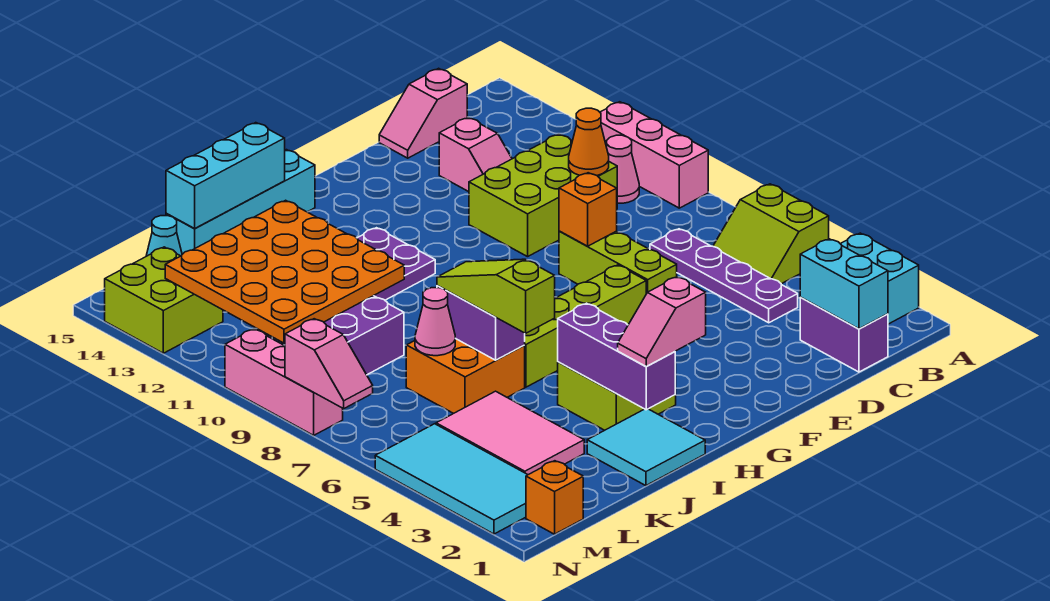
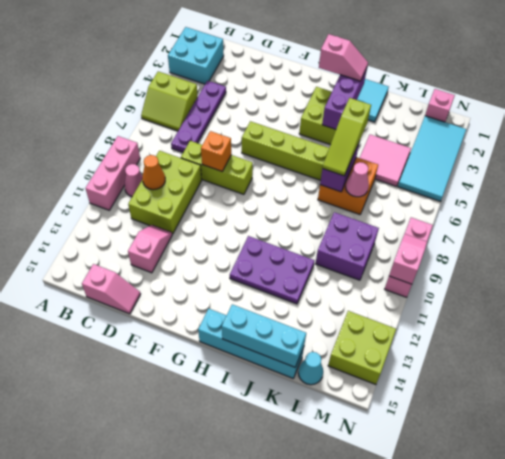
lime 2x2 slope [713,184,829,284] -> lime 2x2 slope turned to [141,71,198,131]
purple 1x2 brick [800,298,888,372] -> none
cyan 1x2 brick [800,239,888,329] -> none
lime 2x3 brick [469,134,617,257] -> lime 2x3 brick turned to [128,151,202,234]
lime 1x3 brick [559,231,677,294] -> lime 1x3 brick turned to [181,141,253,194]
orange 4x4 plate [165,200,404,343] -> none
pink 2x3 tile [436,391,584,475] -> pink 2x2 tile [360,135,411,186]
orange 1x1 brick [526,461,583,534] -> pink 1x1 brick [425,89,455,122]
pink 1x2 slope [285,319,373,409] -> pink 1x2 slope moved to [389,234,427,284]

